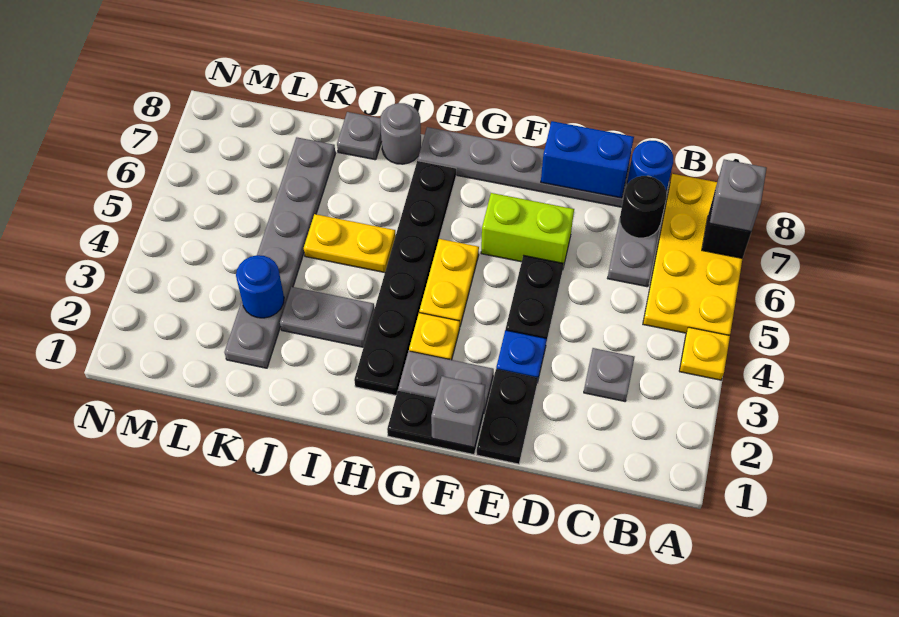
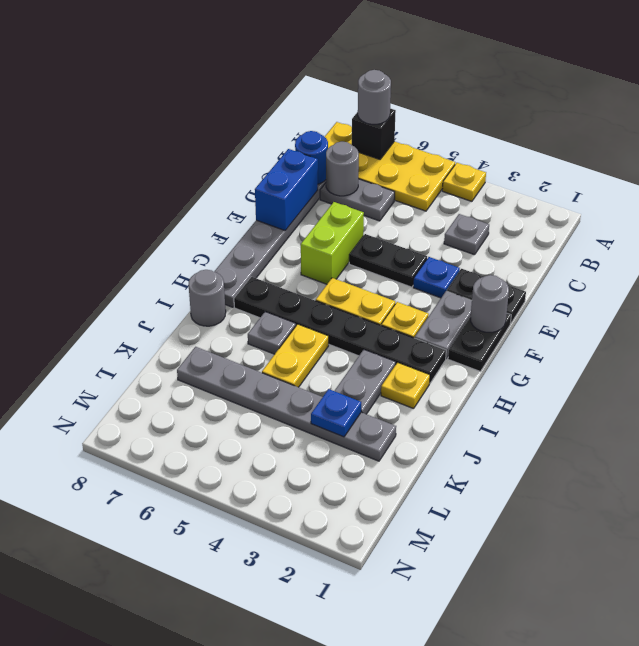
grey 1x1 brick [710,159,767,231] -> grey 1x1 round brick [358,70,391,124]
black 1x1 round brick [620,176,667,238] -> grey 1x1 round brick [326,142,359,196]
grey 1x1 brick [431,376,485,447] -> grey 1x1 round brick [471,275,509,332]
none -> yellow 1x1 plate [381,362,430,409]
grey 1x1 plate [337,112,382,160] -> grey 1x1 plate moved to [248,312,296,354]
blue 1x1 round brick [236,255,284,318] -> blue 1x1 plate [311,389,361,437]

